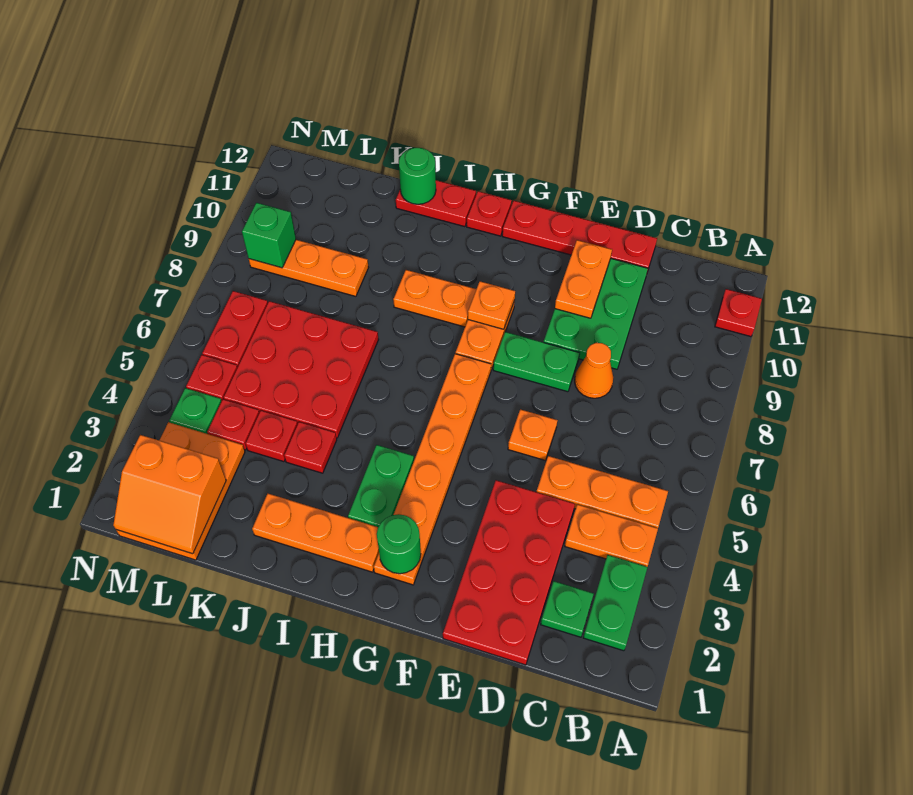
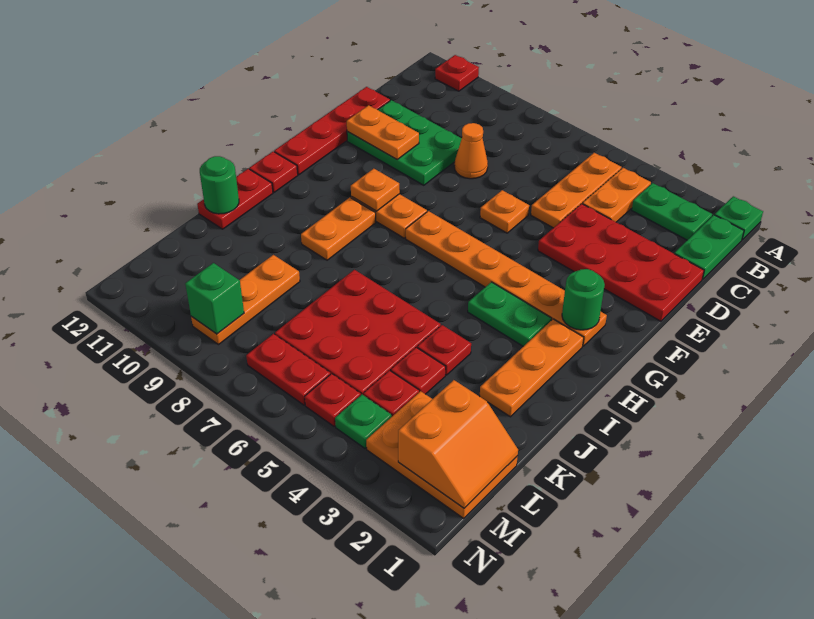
green 1x1 plate [541,581,594,637] -> green 1x1 plate moved to [715,196,763,240]
green 1x2 plate [493,332,580,392] -> green 1x2 plate moved to [674,215,744,279]

